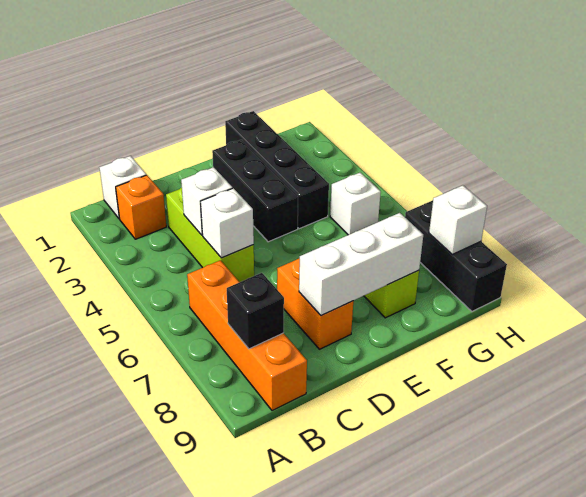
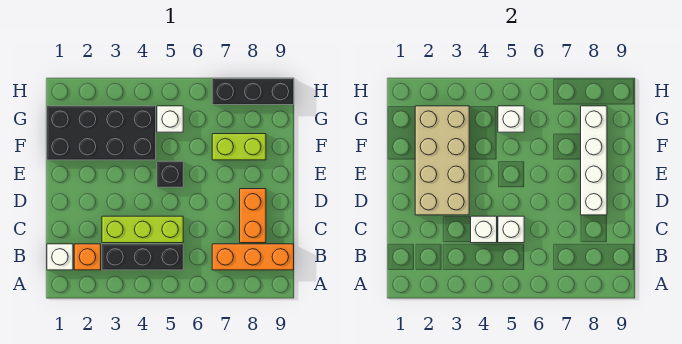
orange 1x4 brick [187,260,307,411] -> orange 1x3 brick [212,244,294,270]
black 1x1 brick [227,273,284,349] -> black 1x1 brick moved to [157,161,183,187]
none -> tan 2x4 brick [415,106,469,215]
orange 1x2 brick [277,259,353,349] -> orange 1x2 brick turned to [240,189,266,243]
white 1x3 brick [299,213,423,316] -> white 1x4 brick [581,106,607,215]
black 1x3 brick [212,140,298,242] -> black 1x3 brick moved to [102,244,183,270]
black 1x4 brick [225,111,329,229] -> black 2x4 brick [47,106,156,160]
white 1x1 brick [429,185,487,254] -> white 1x1 brick moved to [498,106,524,132]

